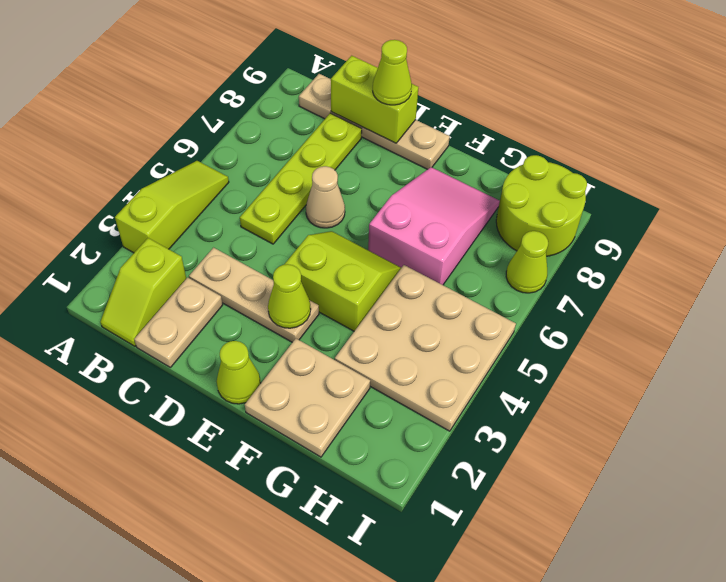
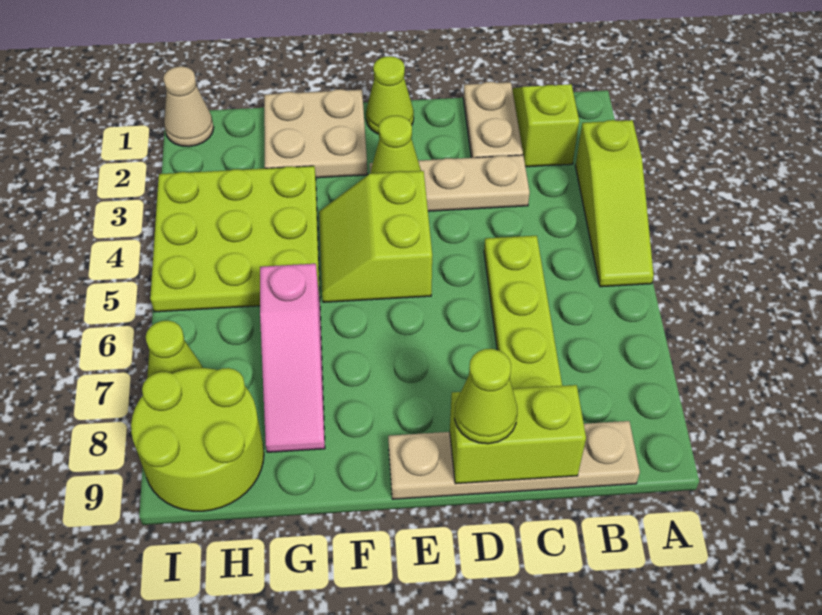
tan 1x1 cone [306,166,345,228] -> tan 1x1 cone moved to [163,66,214,147]
lime 2x2 slope [284,231,401,331] -> lime 2x2 slope turned to [319,171,432,302]
pink 2x3 slope [368,167,500,285] -> pink 1x3 slope [260,264,325,452]
tan 3x3 plate [335,265,516,431] -> lime 3x3 plate [150,166,320,312]

